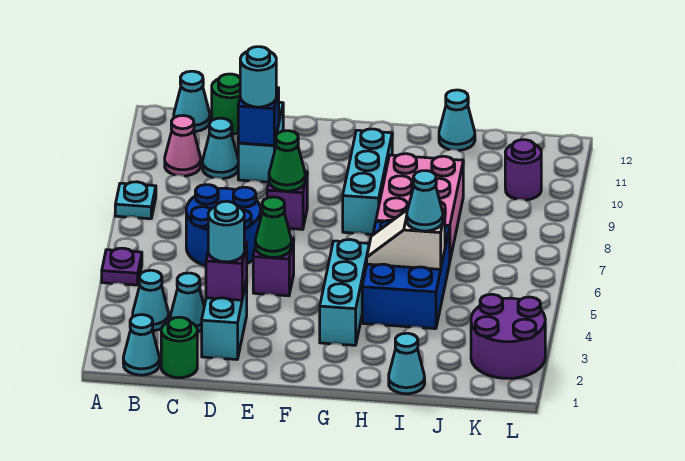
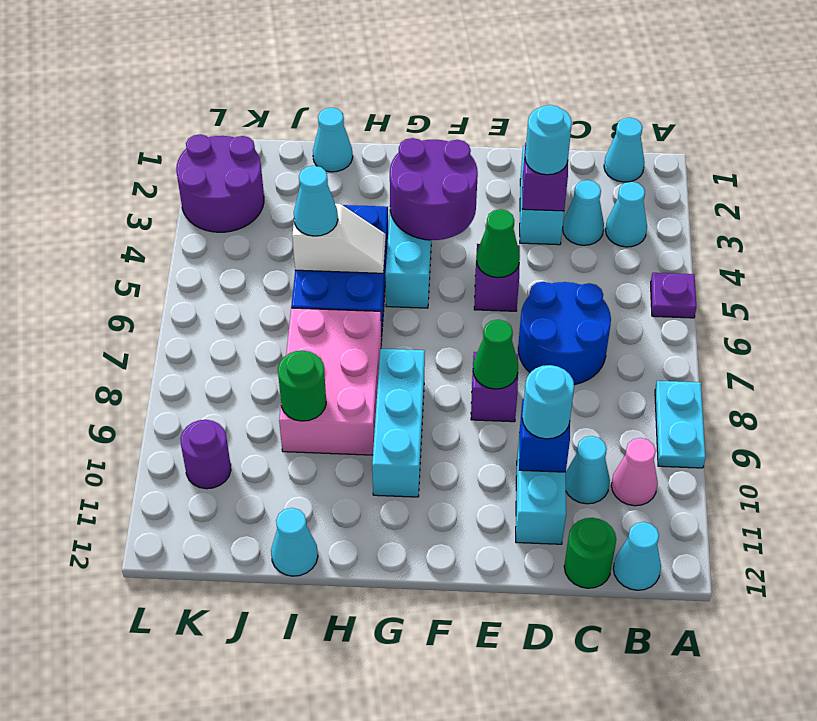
cyan 1x1 plate [115,182,156,219] -> cyan 1x2 plate [655,381,706,468]
green 1x1 round brick [161,317,197,378] -> green 1x1 round brick moved to [278,351,326,421]
none -> purple 2x2 round brick [390,138,478,240]

